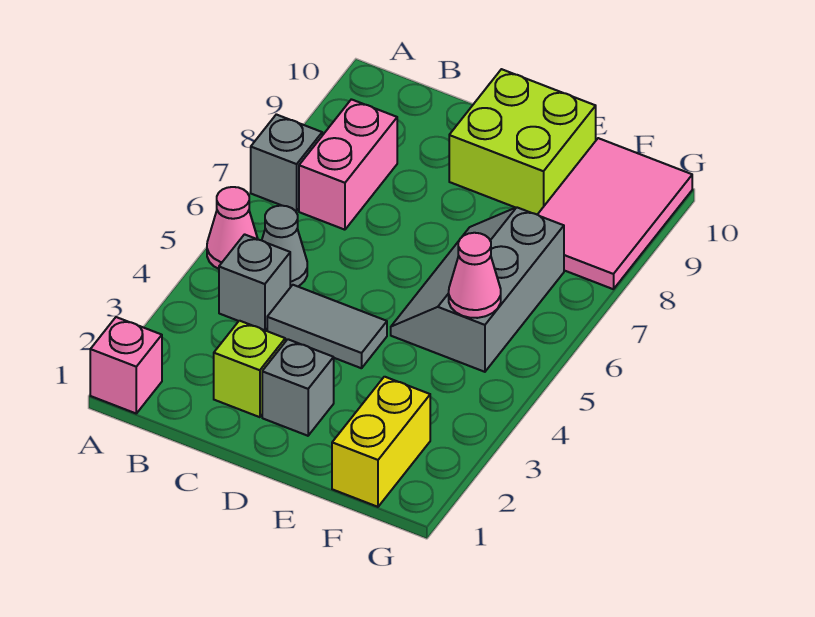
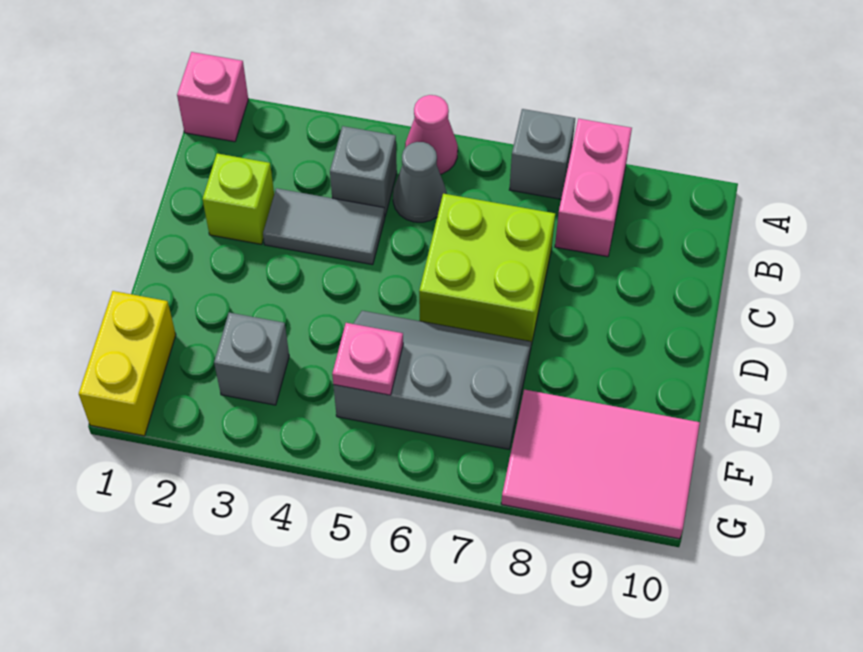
pink 1x2 brick [299,99,397,230] -> pink 1x2 brick turned to [555,119,632,257]
grey 1x2 tile [267,285,387,368] -> grey 1x2 tile turned to [263,188,385,265]
grey 1x1 brick [262,339,334,436] -> grey 1x1 brick moved to [214,313,289,405]
lime 2x2 brick [449,69,596,214] -> lime 2x2 brick moved to [419,194,555,345]
yellow 1x2 brick [332,377,430,507] -> yellow 1x2 brick turned to [79,291,176,436]
pink 1x1 cone [449,233,501,318] -> pink 1x1 plate [332,323,403,395]

